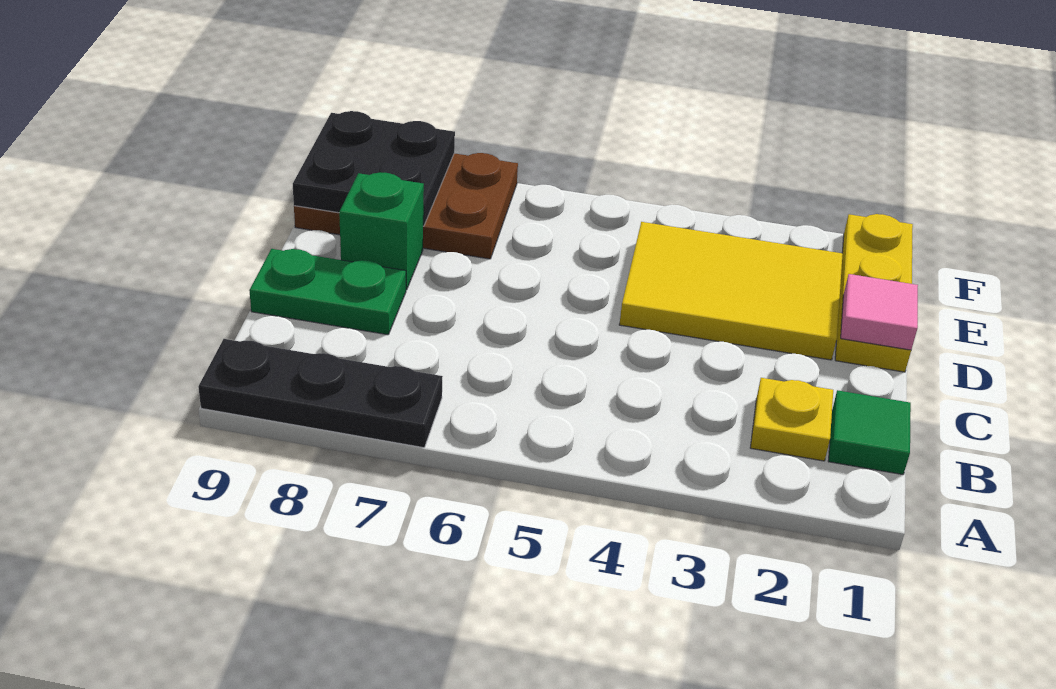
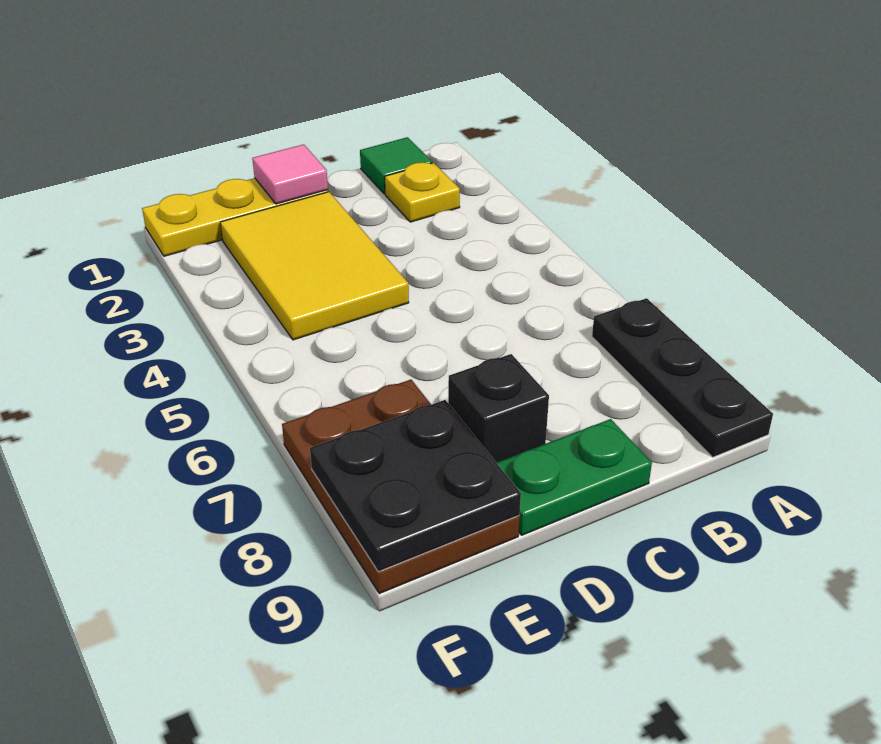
green 1x2 plate [249,249,406,335] -> green 1x2 plate turned to [497,419,652,535]
green 1x1 brick [339,172,424,290] -> black 1x1 brick [448,354,549,463]

